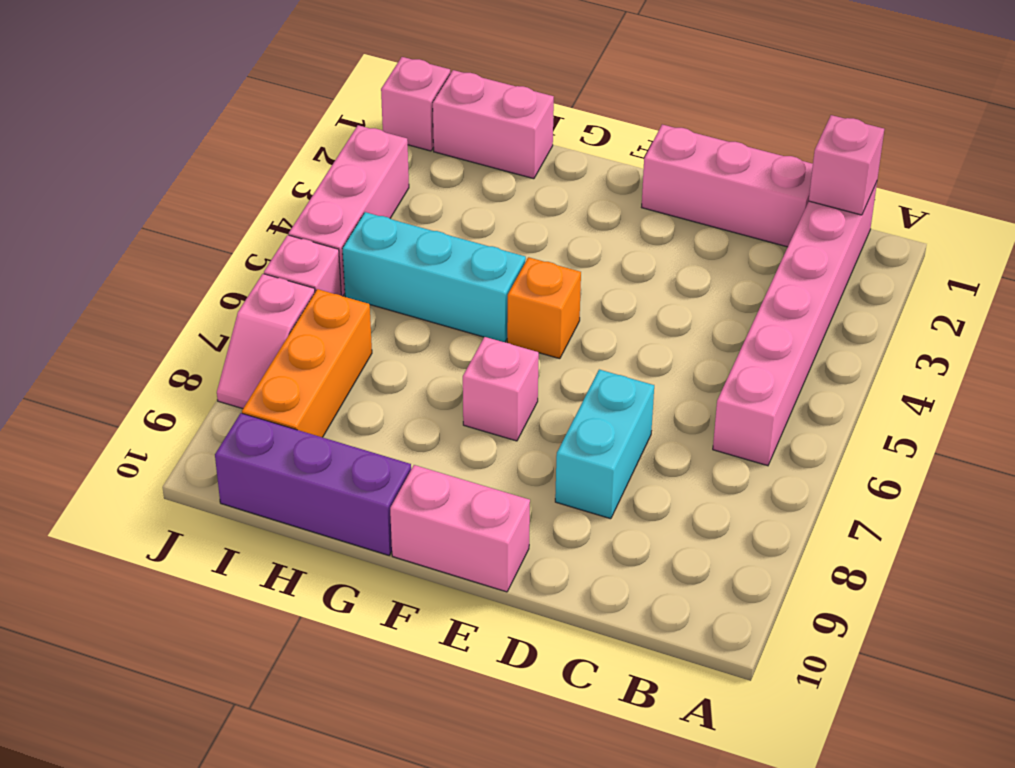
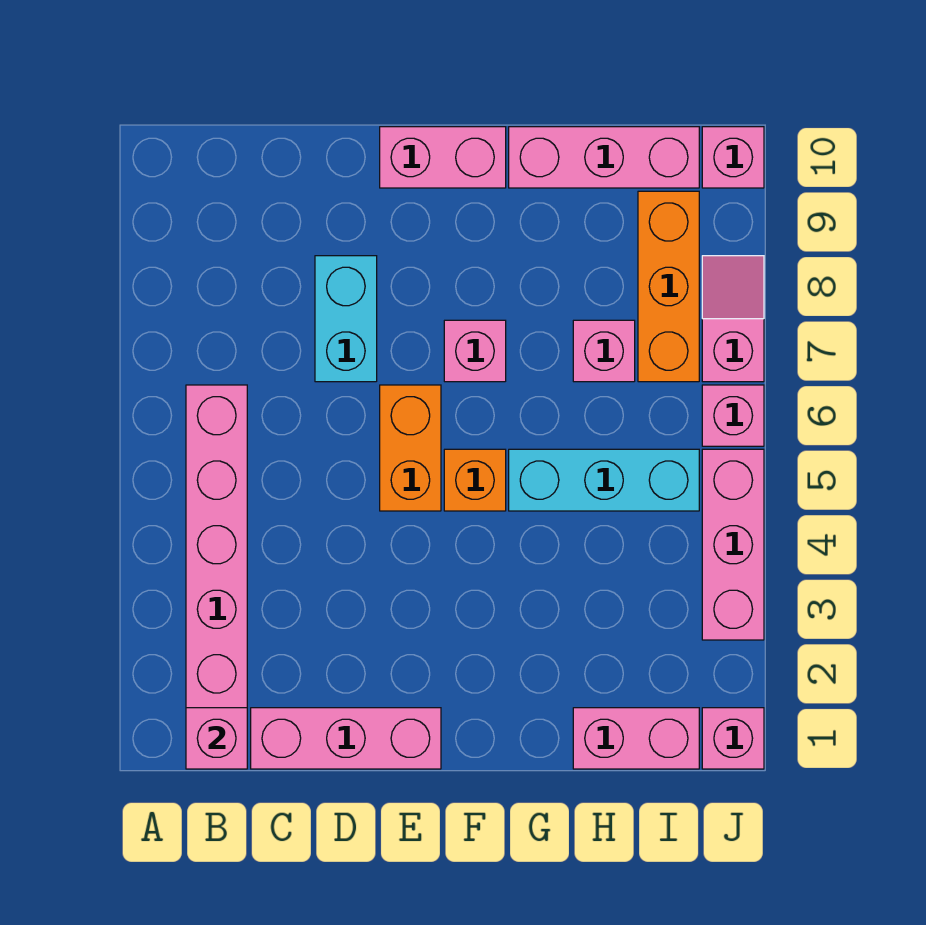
none -> orange 1x2 brick [380,385,441,511]
purple 1x3 brick [215,413,411,555] -> pink 1x3 brick [509,127,699,188]
none -> pink 1x1 brick [573,320,635,382]
none -> pink 1x1 brick [702,127,764,188]

